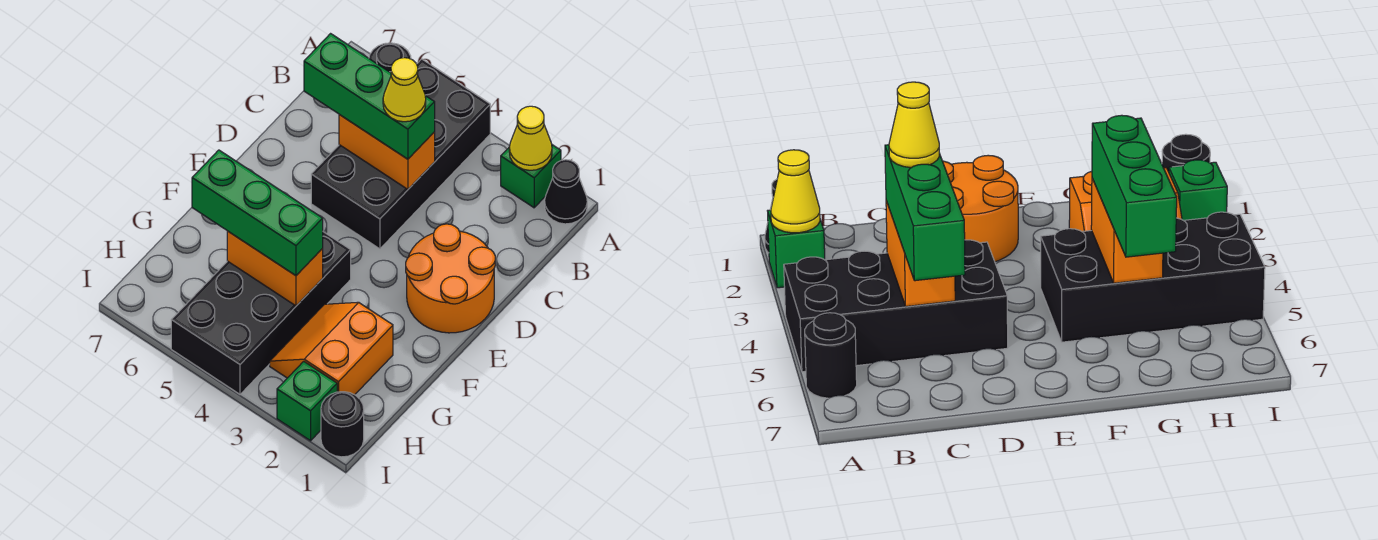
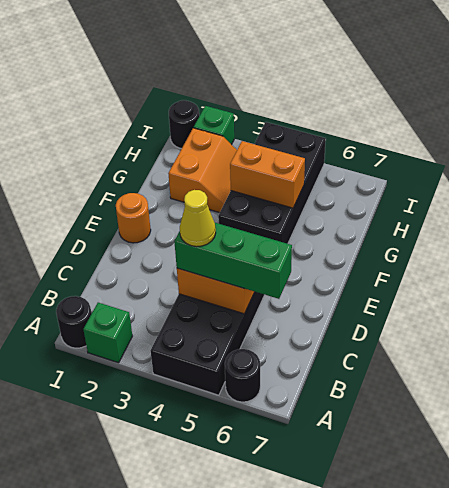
black 1x1 cone [545,160,587,224] -> black 1x1 round brick [56,296,92,348]
yellow 1x1 cone [509,106,552,170] -> none
orange 2x2 round brick [406,224,495,333] -> orange 1x1 round brick [116,193,151,243]
green 1x3 brick [192,150,323,276] -> none

